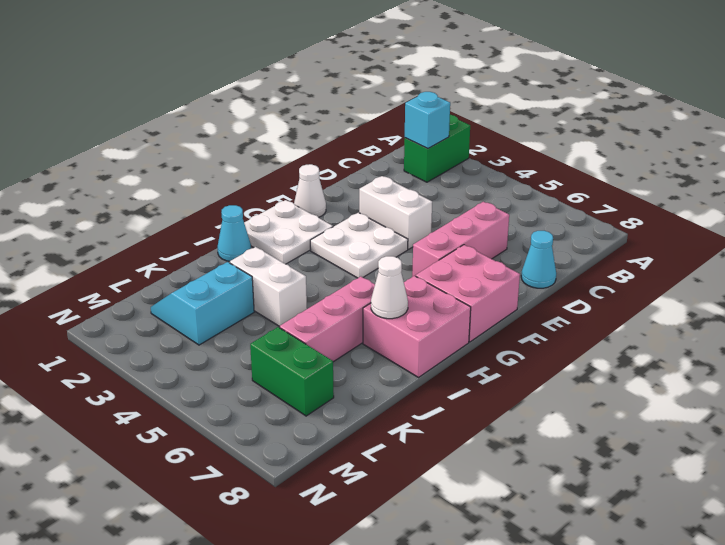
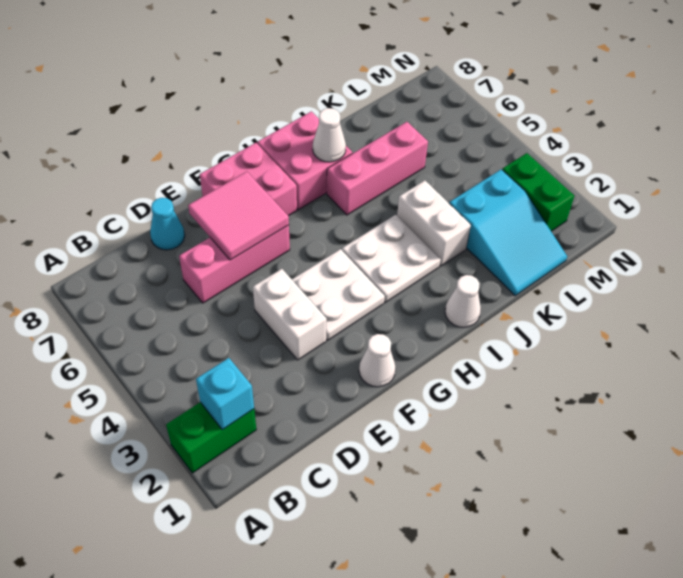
none -> pink 2x2 tile [188,172,289,260]
white 2x2 plate [244,200,333,264] -> white 2x2 plate moved to [342,215,441,302]
cyan 1x1 cone [218,205,251,261] -> white 1x1 cone [445,275,481,327]
cyan 2x2 slope [151,262,254,345] -> cyan 2x3 slope [449,169,567,296]
green 1x2 brick [250,327,334,416] -> green 1x2 brick moved to [502,153,574,231]

